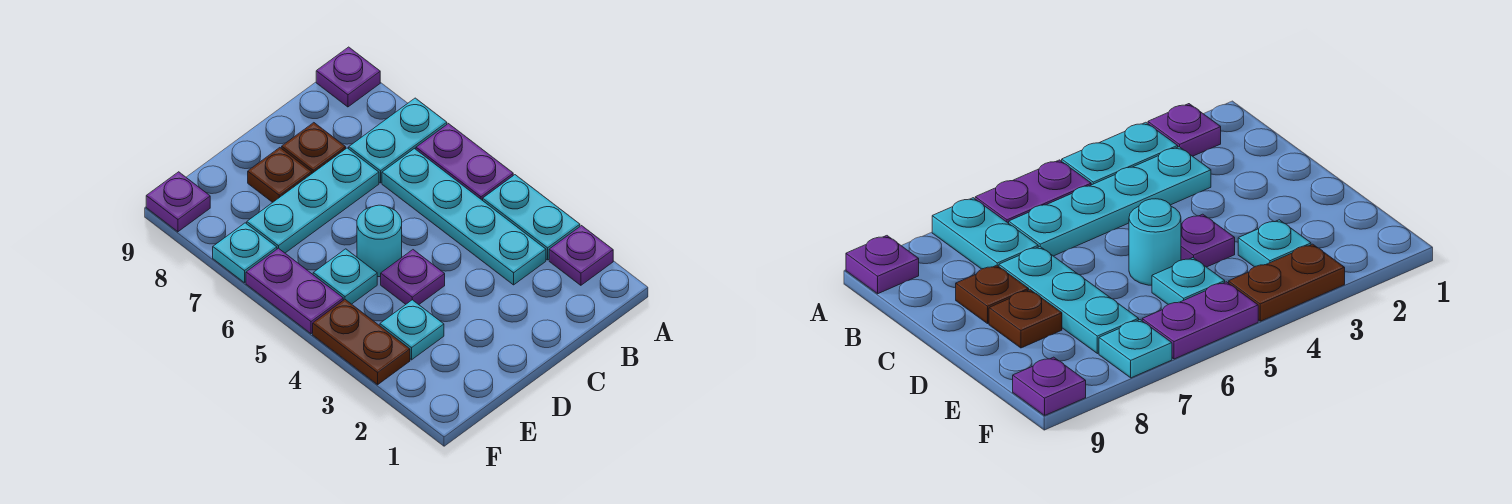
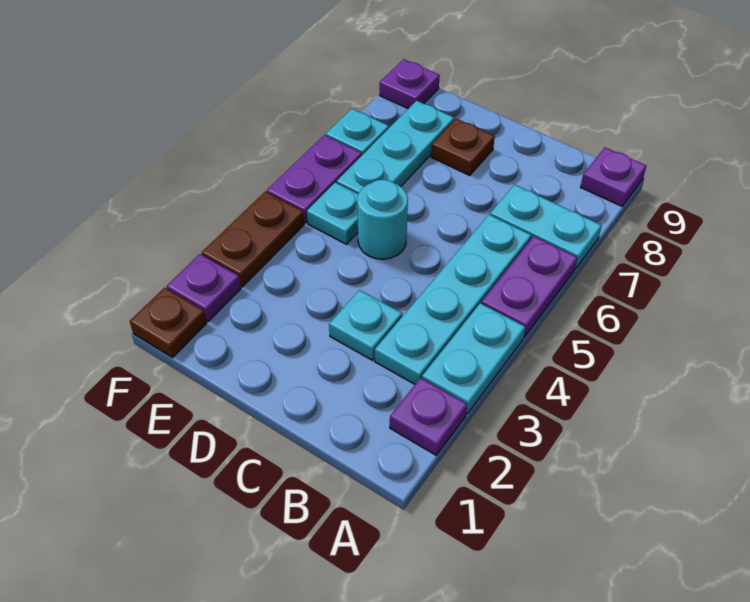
cyan 1x3 plate [247,148,379,253] -> cyan 1x3 plate turned to [337,101,454,194]
brown 1x1 plate [282,123,346,173] -> brown 1x1 plate moved to [130,288,207,358]
purple 1x1 plate [381,250,445,305] -> purple 1x1 plate moved to [167,254,241,321]
cyan 1x1 plate [380,300,444,360] -> cyan 1x1 plate moved to [329,290,402,360]

